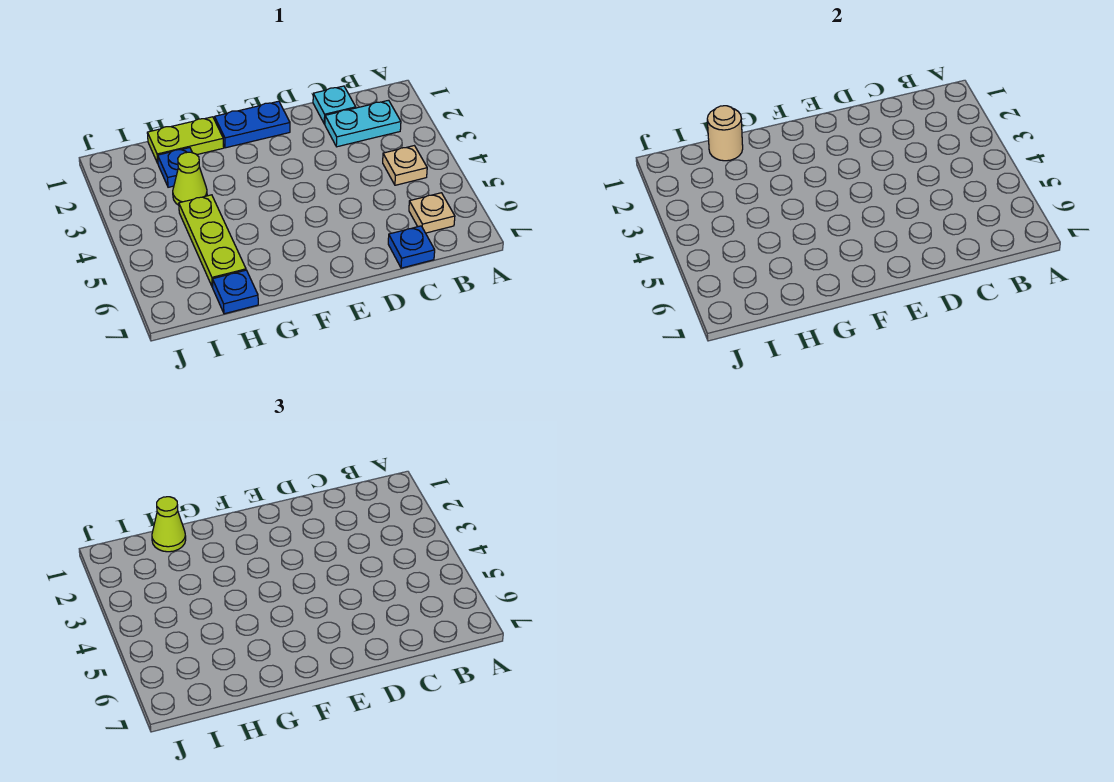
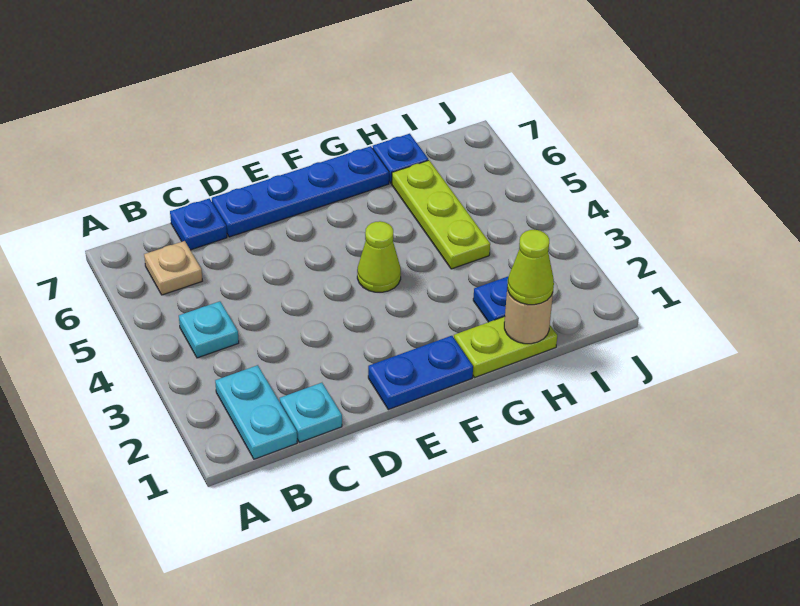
cyan 1x2 plate [325,100,401,147] -> cyan 1x2 plate turned to [215,365,297,459]
tan 1x1 plate [383,146,427,185] -> cyan 1x1 plate [179,301,239,358]
none -> blue 1x4 plate [212,146,389,237]
lime 1x1 cone [173,152,207,205] -> lime 1x1 cone moved to [357,221,401,292]

